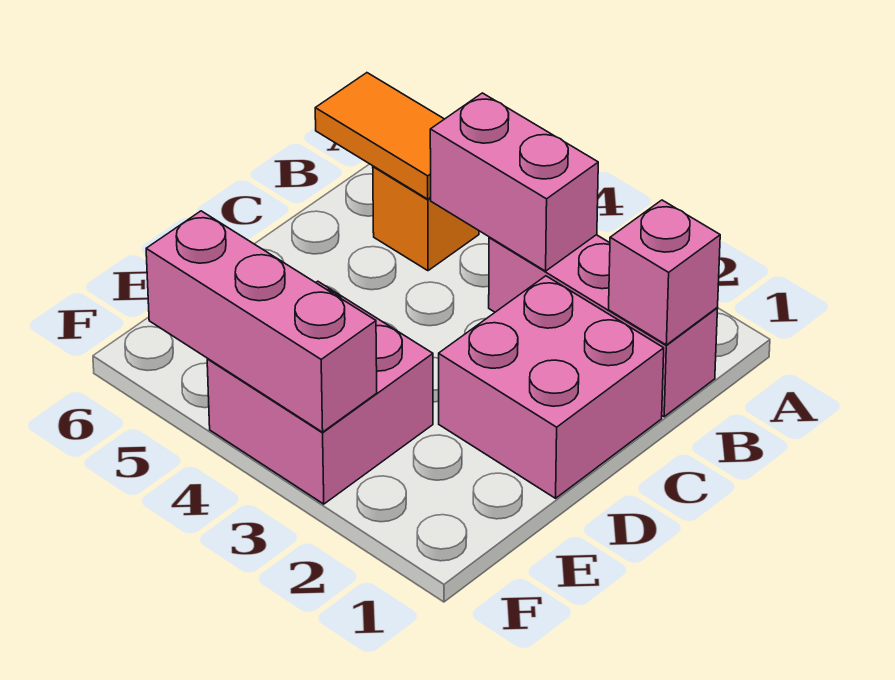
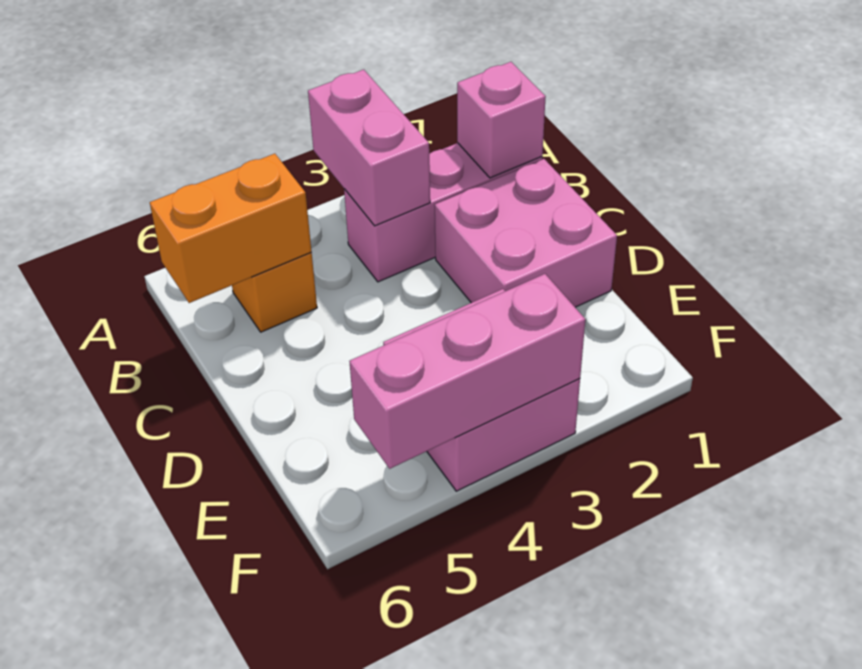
pink 1x2 brick [430,93,598,271] -> pink 1x2 brick turned to [308,70,430,226]
orange 1x2 tile [315,73,444,199] -> orange 1x2 brick [150,154,312,303]

